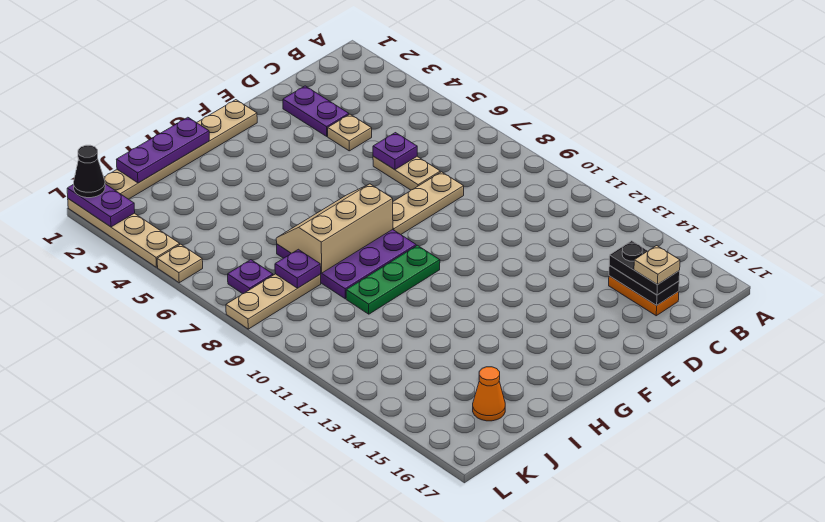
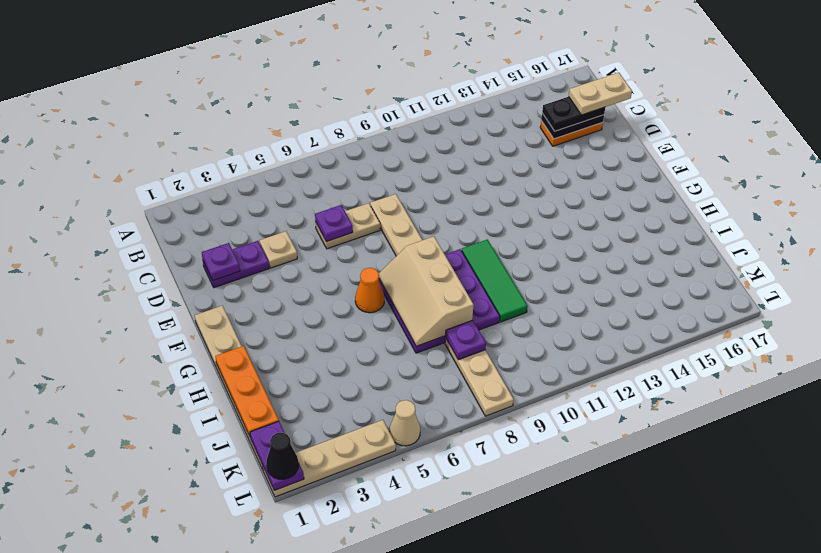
tan 1x1 plate [634,246,680,284] -> tan 1x2 plate [569,73,632,115]
green 1x3 plate [346,245,440,314] -> green 1x3 tile [462,239,528,322]
purple 1x3 plate [116,117,209,183] -> orange 1x3 plate [215,346,279,436]
orange 1x1 cone [473,367,505,421] -> orange 1x1 cone moved to [355,268,384,313]
purple 1x1 plate [228,260,273,294] -> purple 1x1 plate moved to [202,243,240,280]
purple 1x2 plate [67,184,135,227] -> purple 1x2 plate turned to [250,421,304,490]
tan 1x1 plate [157,244,203,283] -> tan 1x1 cone [390,400,420,446]

